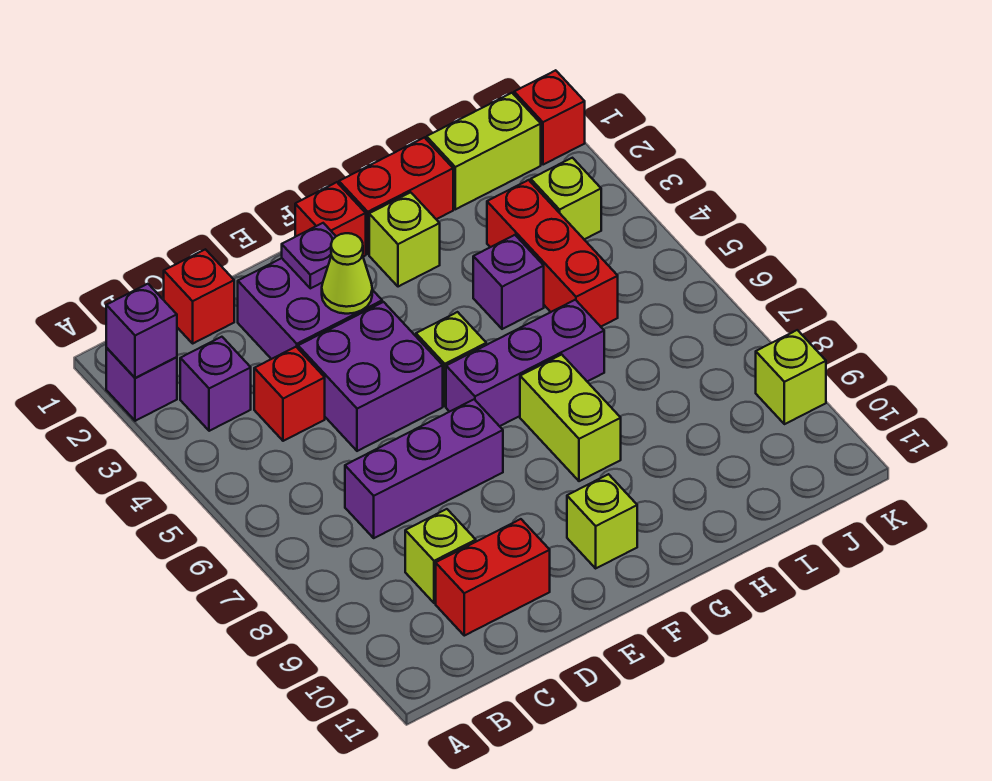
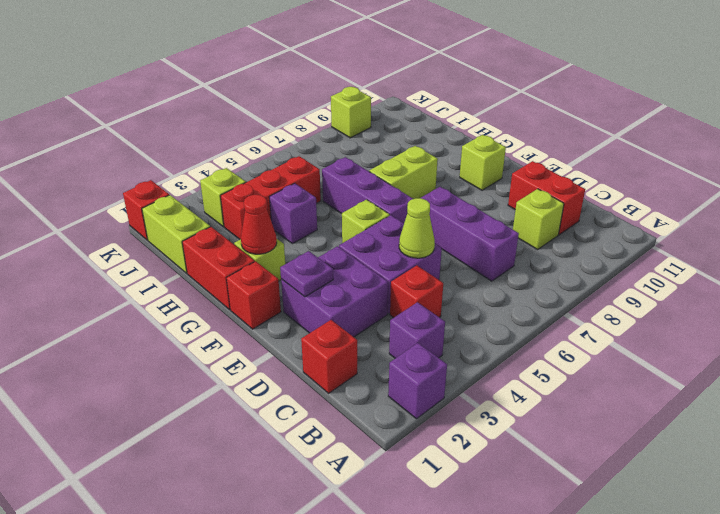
purple 1x1 brick [106,284,177,378] -> none
lime 1x1 cone [322,233,372,314] -> lime 1x1 cone moved to [399,198,435,258]
none -> red 1x1 cone [241,195,277,254]

